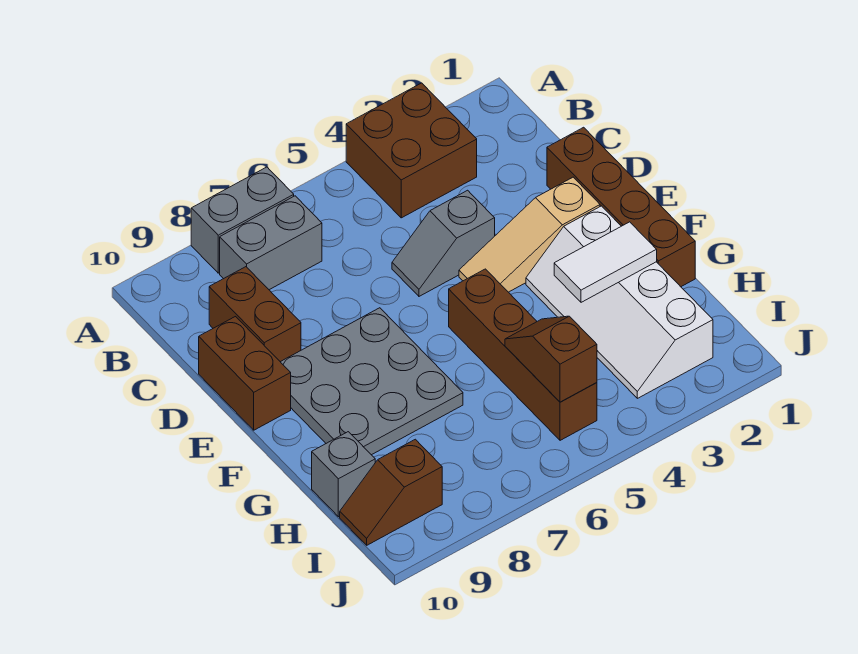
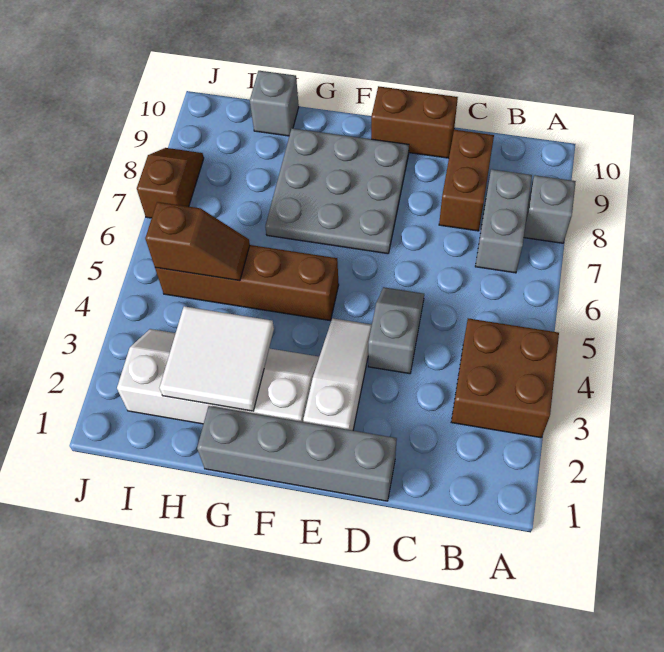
grey 1x2 brick [191,167,294,273] -> grey 1x1 brick [524,175,576,243]
brown 1x2 brick [209,267,301,362] -> brown 1x2 brick turned to [439,130,494,231]
brown 1x4 brick [547,127,695,287] -> grey 1x4 brick [197,406,397,501]
tan 1x3 slope [459,177,600,292] -> white 1x3 slope [303,318,372,430]
white 1x2 tile [554,222,657,302] -> white 2x2 tile [159,306,274,411]
brown 1x2 slope [340,439,442,545] -> brown 1x2 slope moved to [137,148,204,218]

